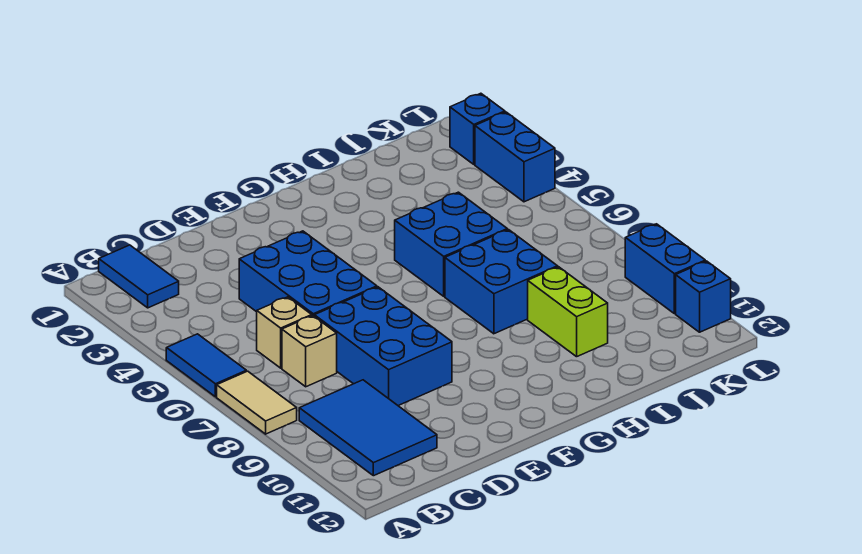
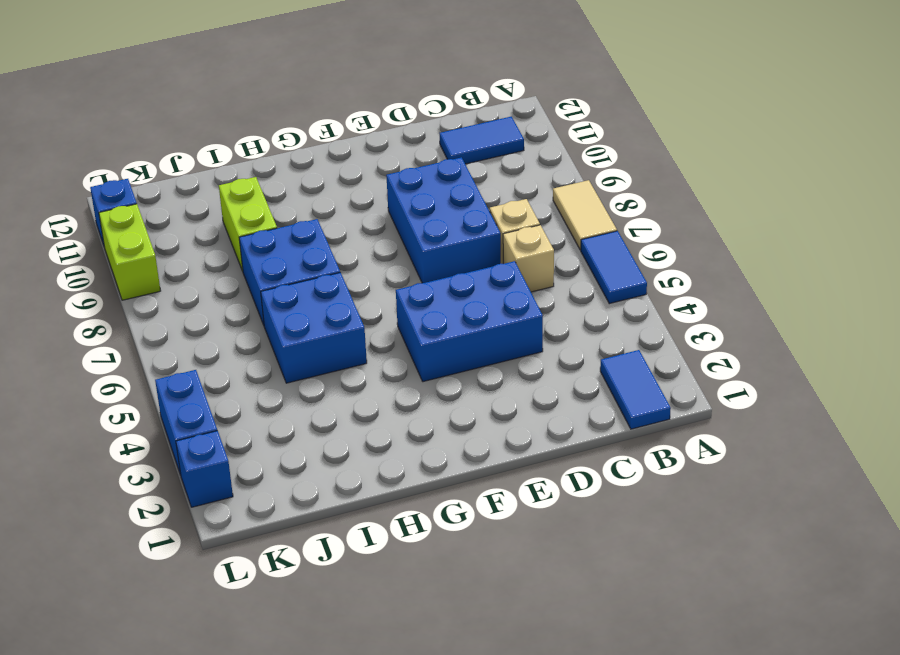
blue 2x3 tile [299,380,437,476] -> blue 1x2 tile [440,117,524,164]
blue 2x3 brick [239,231,377,316] -> blue 2x3 brick turned to [396,261,543,382]
blue 1x2 brick [625,224,705,314] -> lime 1x2 brick [99,204,161,300]

